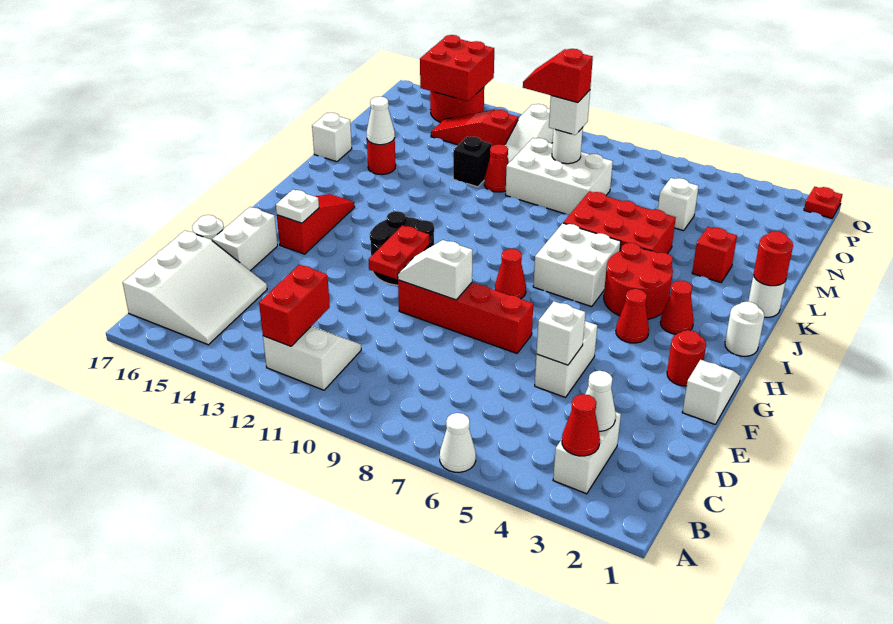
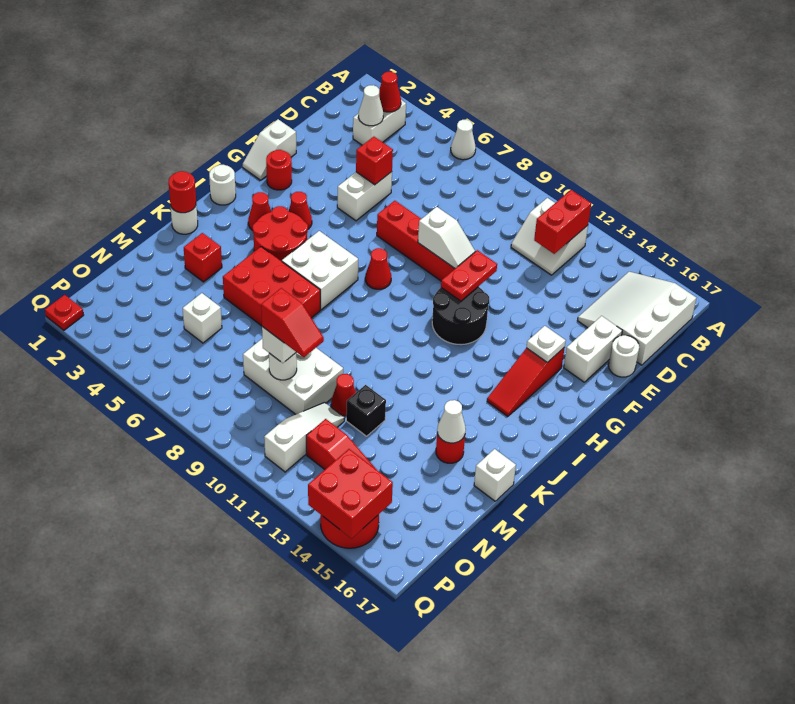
white 1x1 brick [537,301,586,365] -> red 1x1 brick [356,137,393,185]

